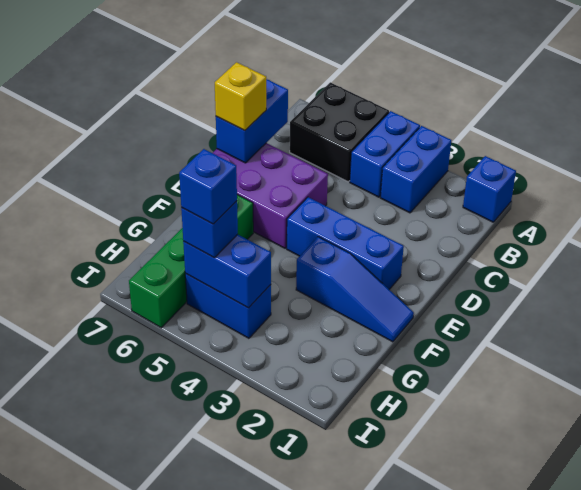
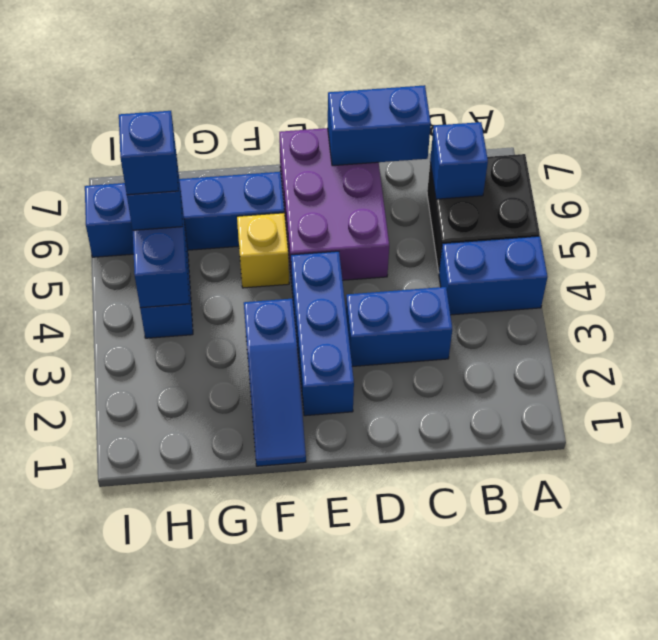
blue 1x1 brick [463,156,516,222] -> blue 1x1 brick moved to [430,122,488,199]
blue 1x2 brick [380,126,451,213] -> blue 1x2 brick moved to [346,287,452,366]
yellow 1x1 brick [215,62,266,131] -> yellow 1x1 brick moved to [237,213,289,288]
green 1x4 brick [129,195,253,328] -> blue 1x4 brick [85,172,284,257]

